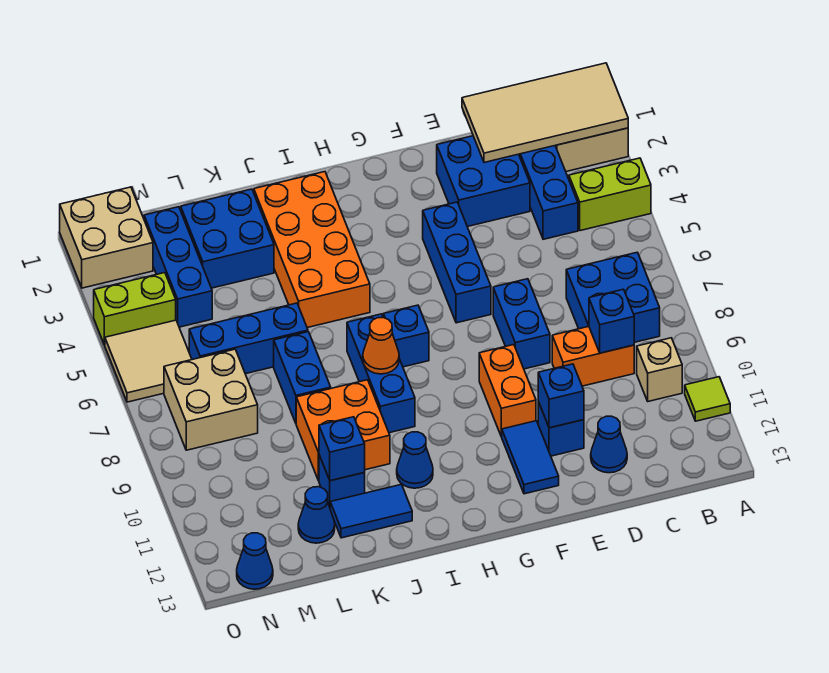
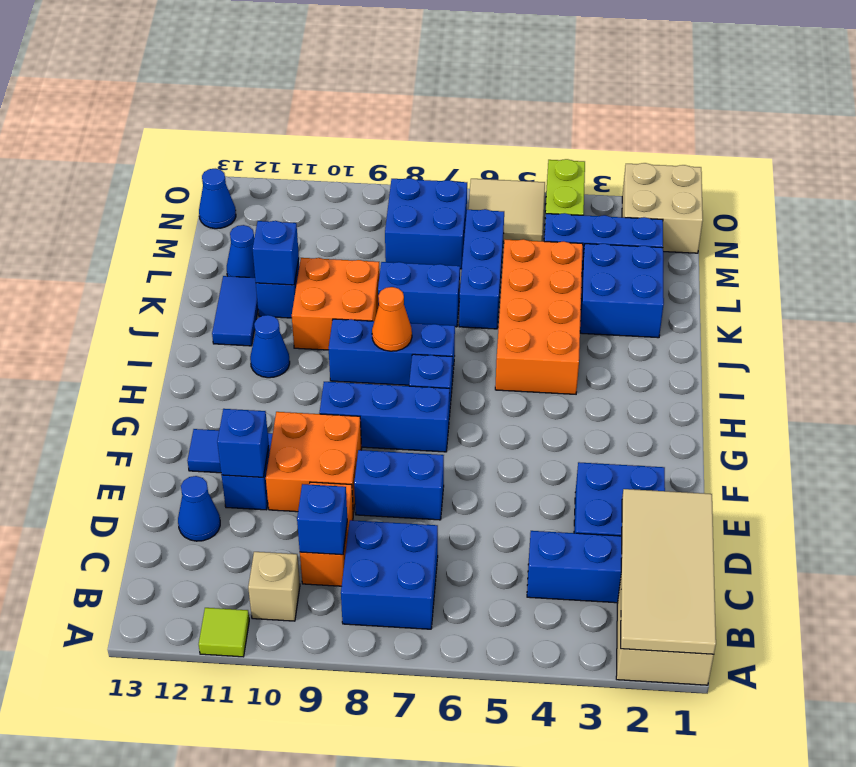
lime 1x2 brick [569,158,651,231] -> none
blue 1x3 brick [423,202,491,323] -> blue 1x3 brick moved to [320,382,450,452]
orange 1x2 brick [479,345,536,437] -> orange 2x2 brick [266,412,362,515]
orange 2x4 brick [254,172,370,328] -> orange 2x4 brick turned to [495,239,583,394]
tan 2x2 brick [164,349,258,450] -> blue 2x2 brick [385,178,467,269]

